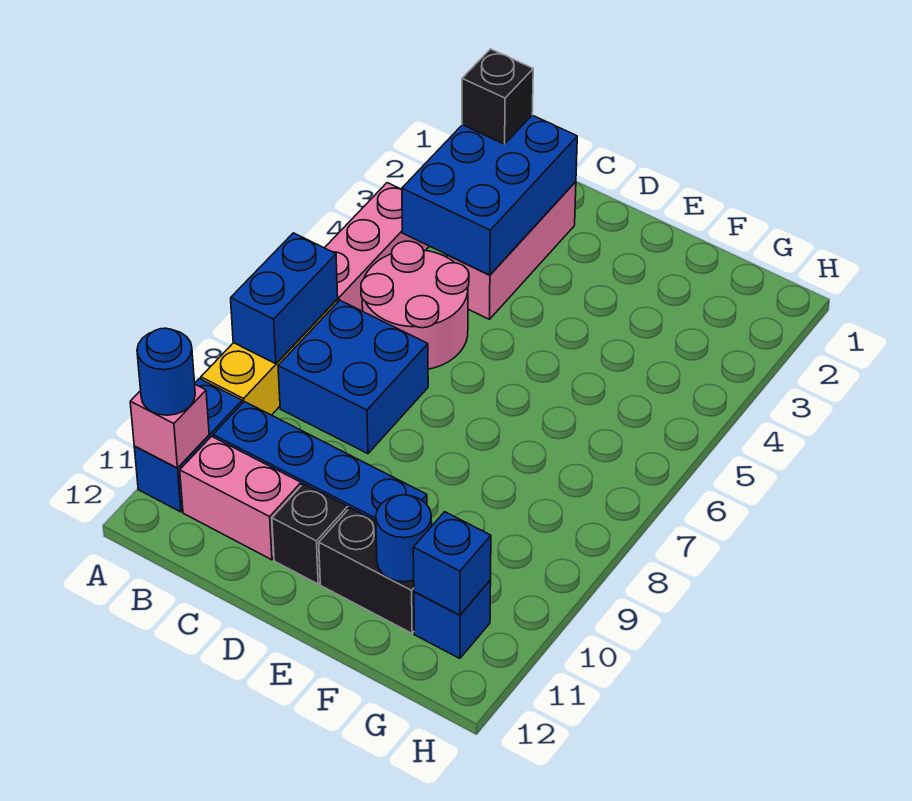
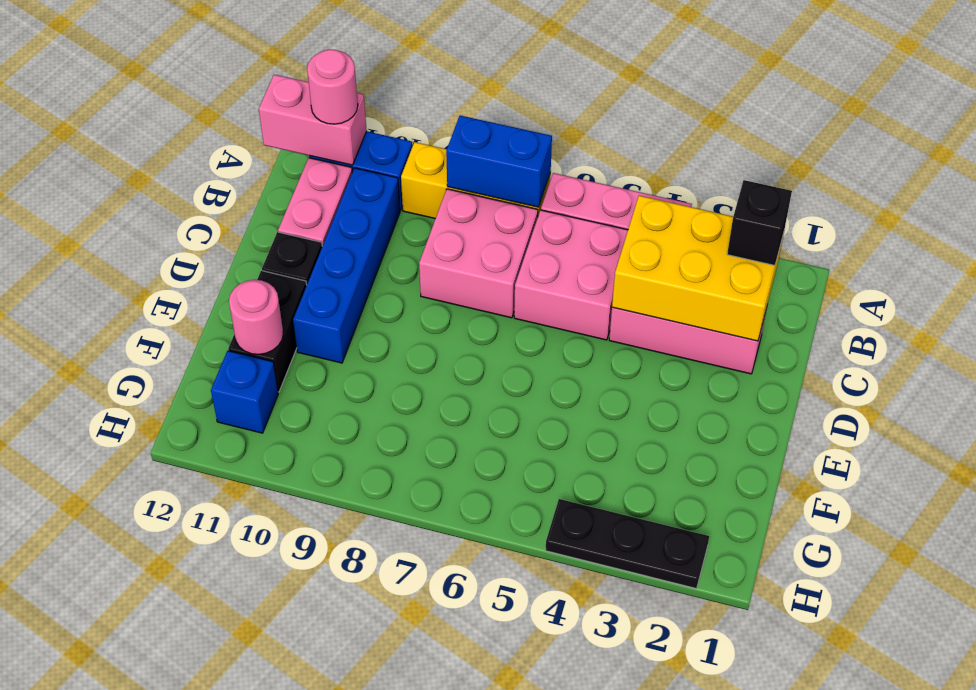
pink 1x1 brick [130,385,209,468] -> pink 1x2 brick [259,75,367,165]
blue 1x1 round brick [137,328,195,415] -> pink 1x1 round brick [307,49,358,124]
blue 2x3 brick [402,115,577,275] -> yellow 2x3 brick [612,196,784,341]
pink 2x2 round brick [361,241,469,369] -> pink 2x2 brick [514,210,628,340]
blue 2x2 brick [278,300,428,454] -> pink 2x2 brick [419,189,538,318]
blue 1x1 round brick [376,495,432,582] -> pink 1x1 round brick [229,280,283,354]
blue 1x1 brick [413,512,491,615] -> none
none -> black 1x3 plate [546,499,709,588]

